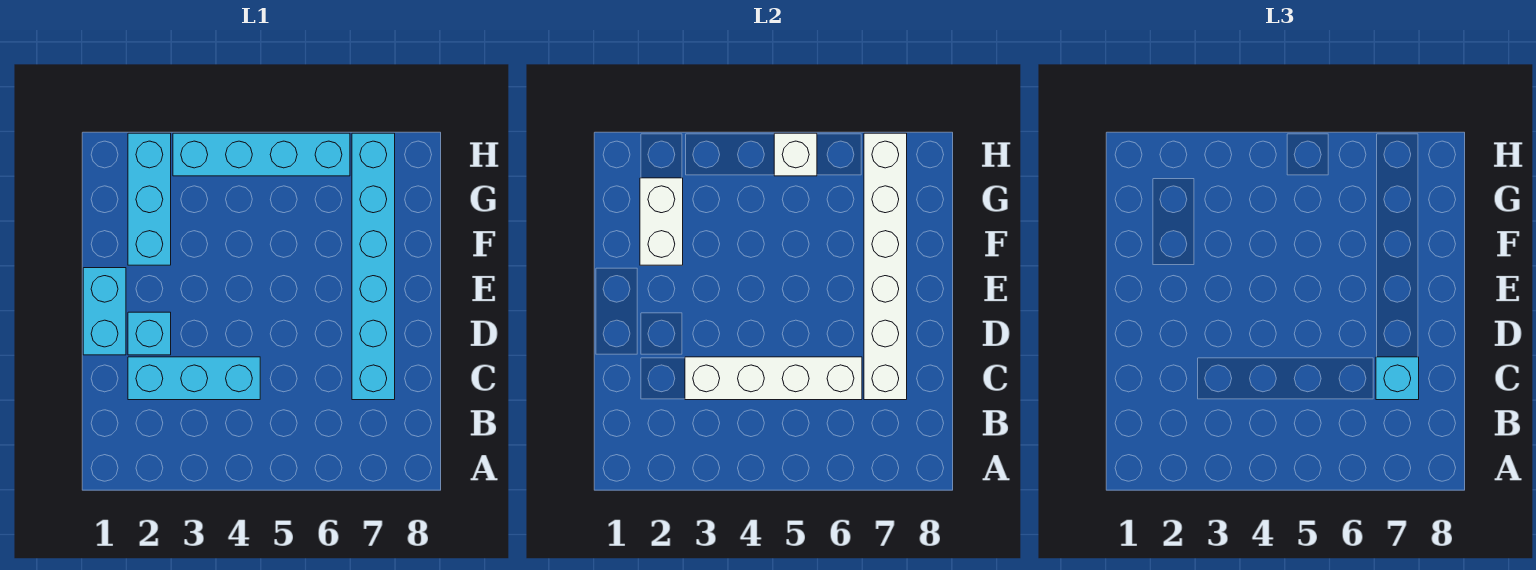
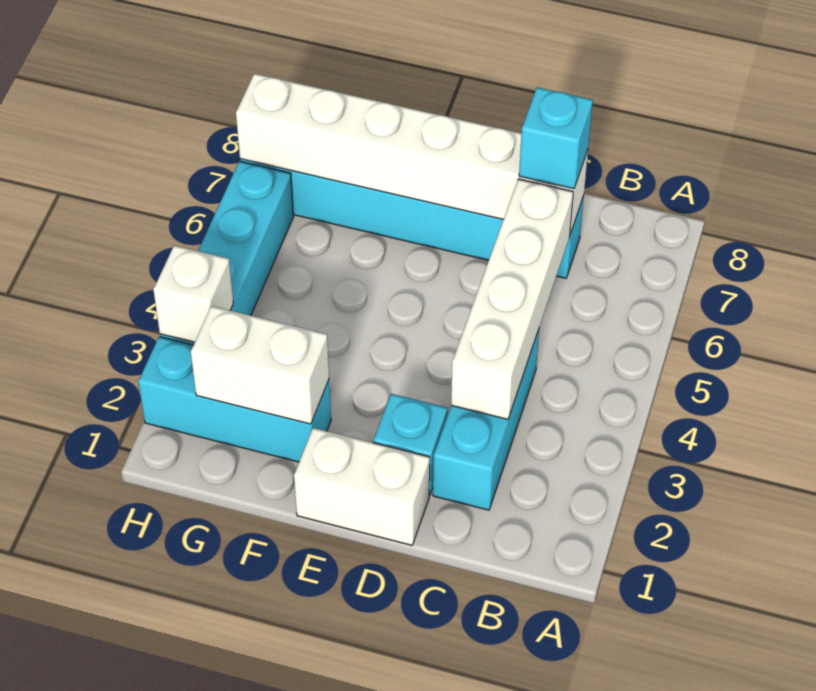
cyan 1x2 brick [83,268,126,355] -> white 1x2 brick [294,428,430,545]
white 1x1 brick [774,133,817,176] -> white 1x1 brick moved to [153,246,233,343]

